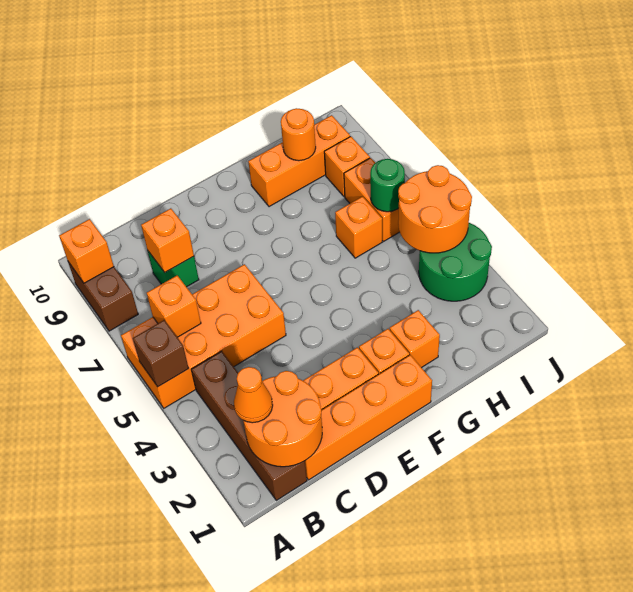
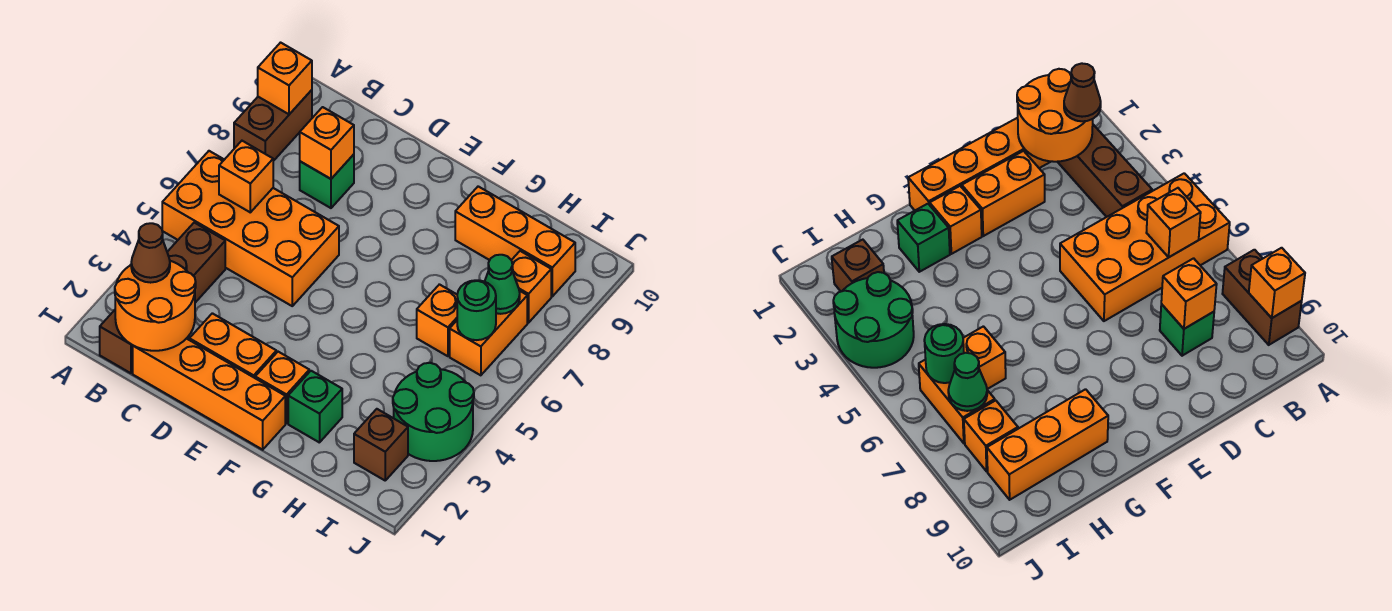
brown 1x1 brick [133,320,189,387] -> brown 1x1 brick moved to [354,409,408,480]
orange 1x1 cone [234,367,273,423] -> brown 1x1 cone [131,223,170,283]
orange 1x1 brick [390,310,440,368] -> green 1x1 brick [288,371,342,443]
orange 1x1 round brick [281,108,316,161] -> none
orange 2x2 round brick [398,165,472,253] -> none
none -> green 1x1 cone [485,255,520,314]

